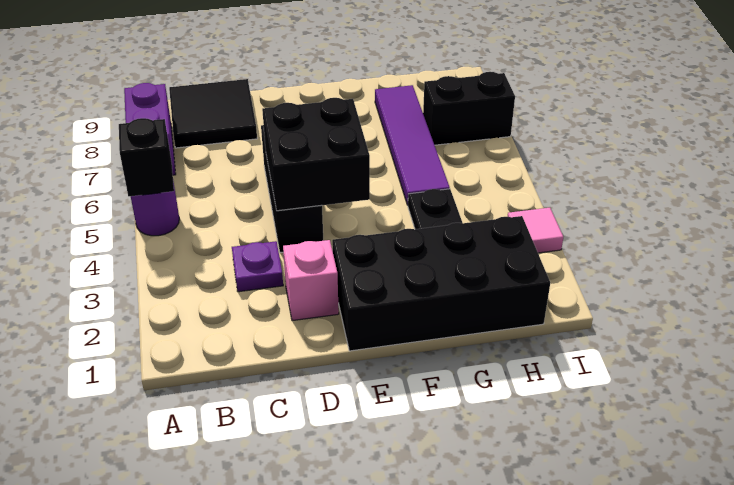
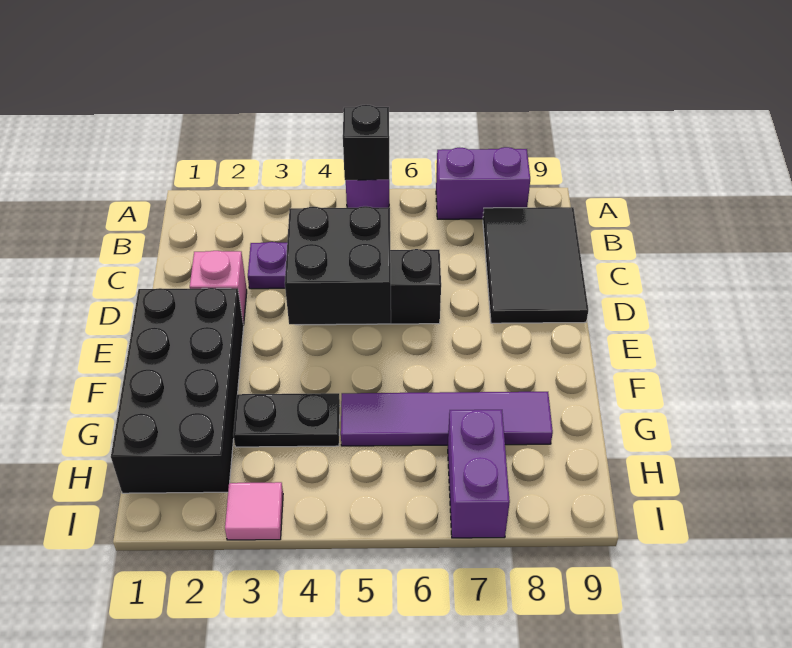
black 2x2 tile [169,79,257,148] -> black 2x3 tile [483,207,588,323]
black 1x2 brick [423,72,515,145] -> purple 1x2 brick [448,410,510,538]

